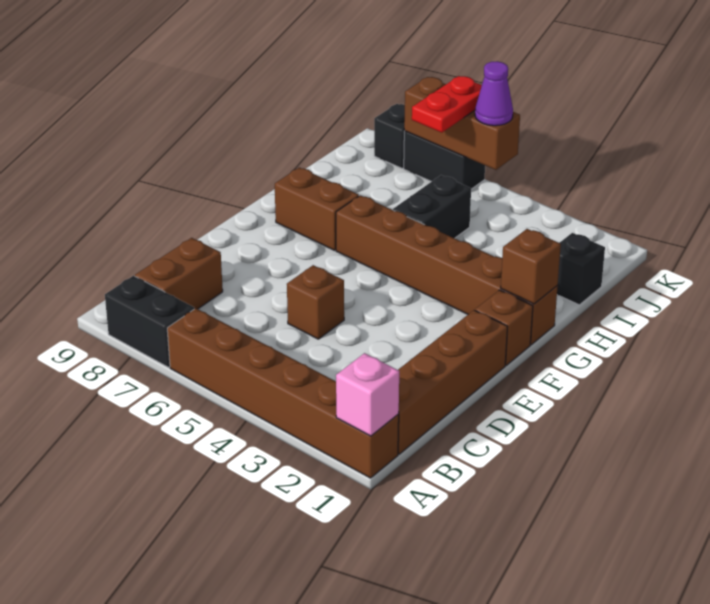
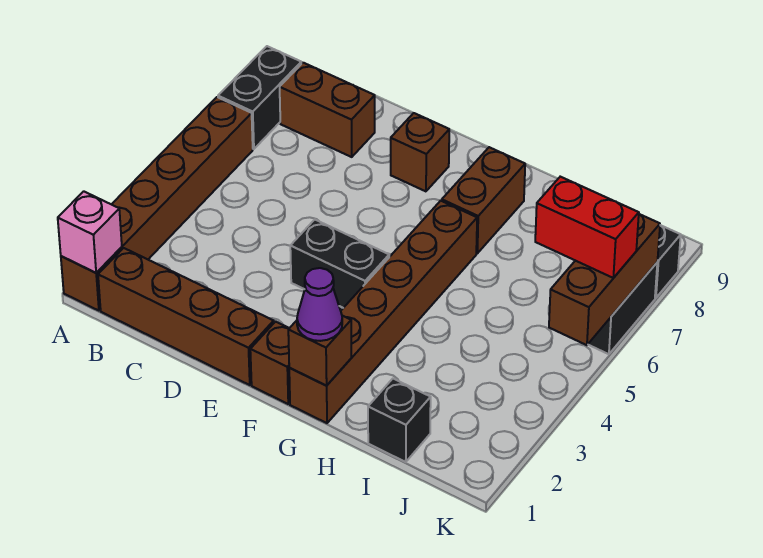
brown 1x1 brick [287,265,344,339] -> brown 1x1 brick moved to [391,113,449,191]
black 1x2 brick [393,175,471,238] -> black 1x2 brick moved to [290,220,389,308]
red 1x2 plate [412,76,482,133] -> red 1x2 brick [535,177,639,278]
purple 1x1 cone [475,61,513,126] -> purple 1x1 cone moved to [297,268,342,341]

